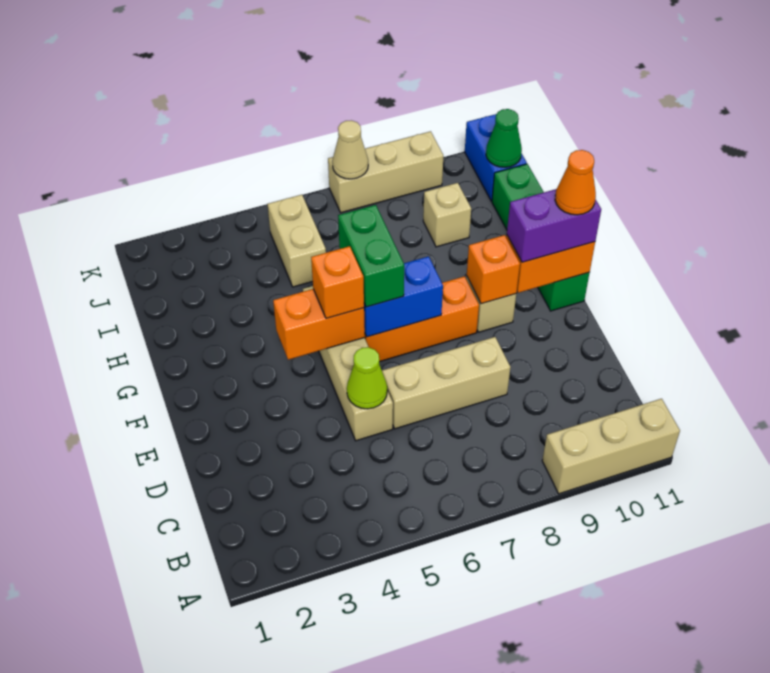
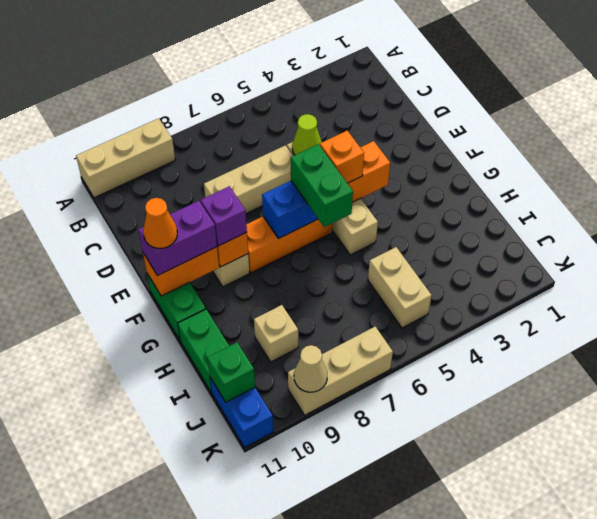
none -> purple 1x1 brick [201,186,247,246]
green 1x1 cone [486,109,522,167] -> green 1x1 brick [207,343,255,402]
tan 1x1 cone [332,120,368,179] -> tan 1x1 cone moved to [294,345,327,392]

